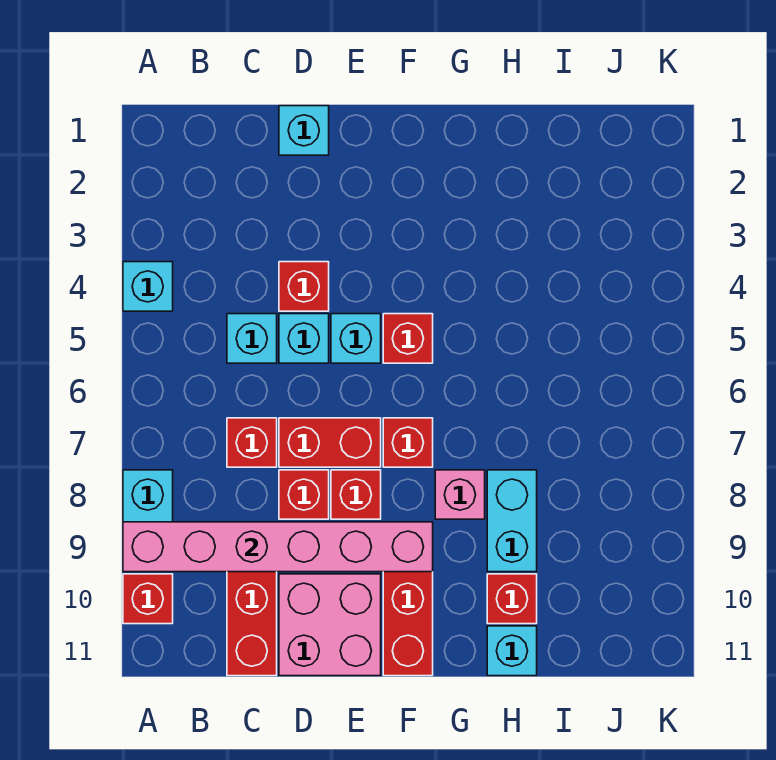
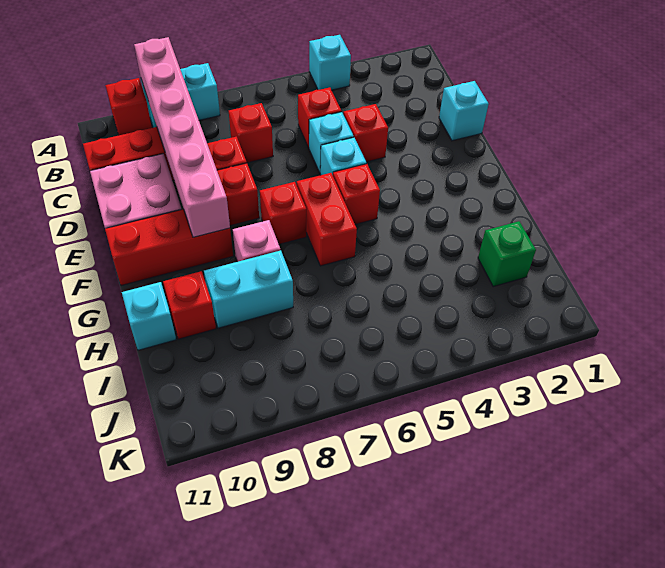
cyan 1x1 brick [227,314,277,363] -> red 1x1 brick [298,88,341,148]
red 1x2 brick [279,418,381,467] -> red 1x2 brick moved to [297,173,357,266]
none -> green 1x1 brick [478,221,536,287]

